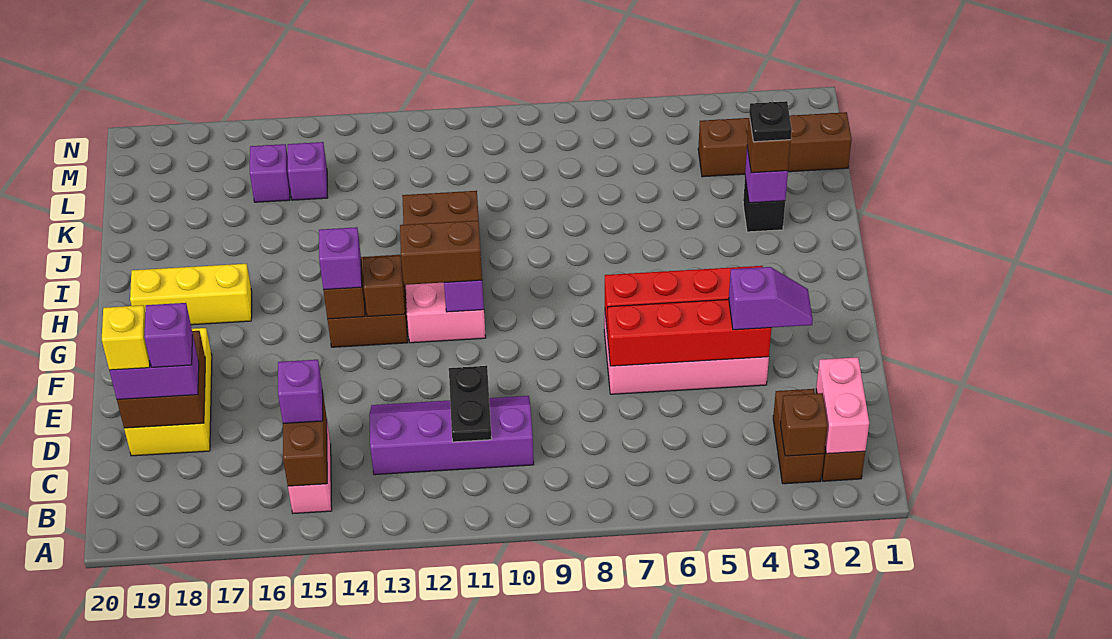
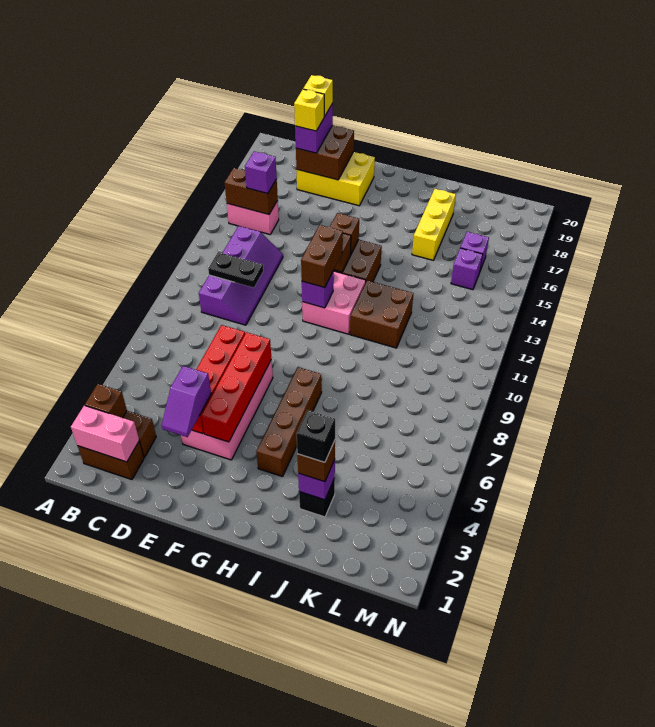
purple 1x1 brick [144,303,193,367] -> yellow 1x1 brick [294,89,324,131]
purple 1x1 brick [319,227,362,290] -> none
yellow 1x3 brick [130,264,252,325] -> yellow 1x3 brick moved to [412,189,456,260]
black 1x1 plate [749,101,792,142] -> black 1x1 brick [297,410,335,462]
brown 1x4 brick [698,112,852,177] -> brown 1x4 brick moved to [256,367,322,477]

